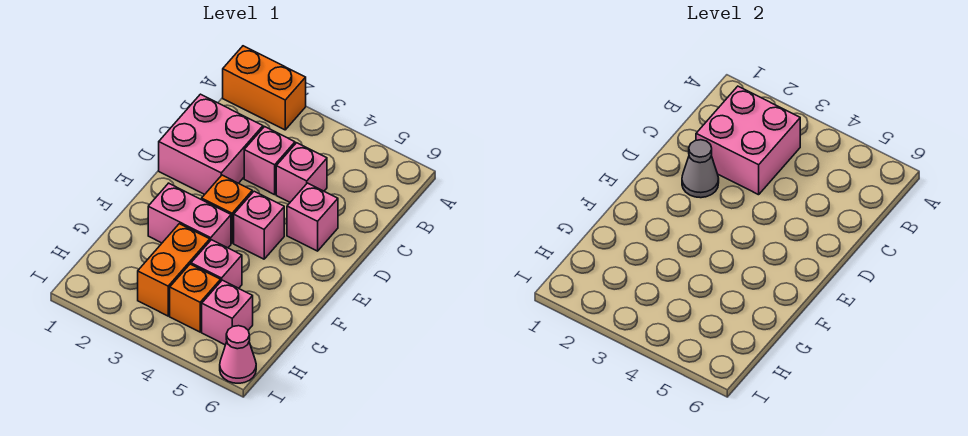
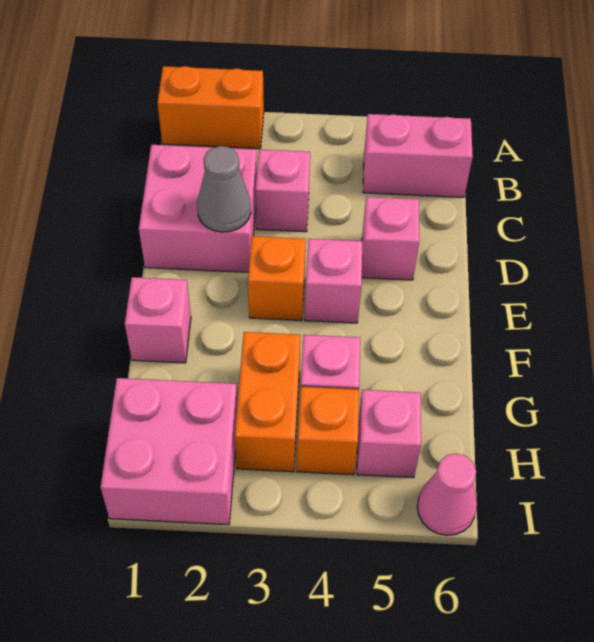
pink 2x2 brick [696,86,800,195] -> pink 2x2 brick moved to [100,378,237,525]
pink 1x1 brick [276,143,327,202] -> pink 1x1 brick moved to [125,277,191,363]
pink 1x2 brick [148,183,231,248] -> pink 1x2 brick moved to [363,114,473,197]

